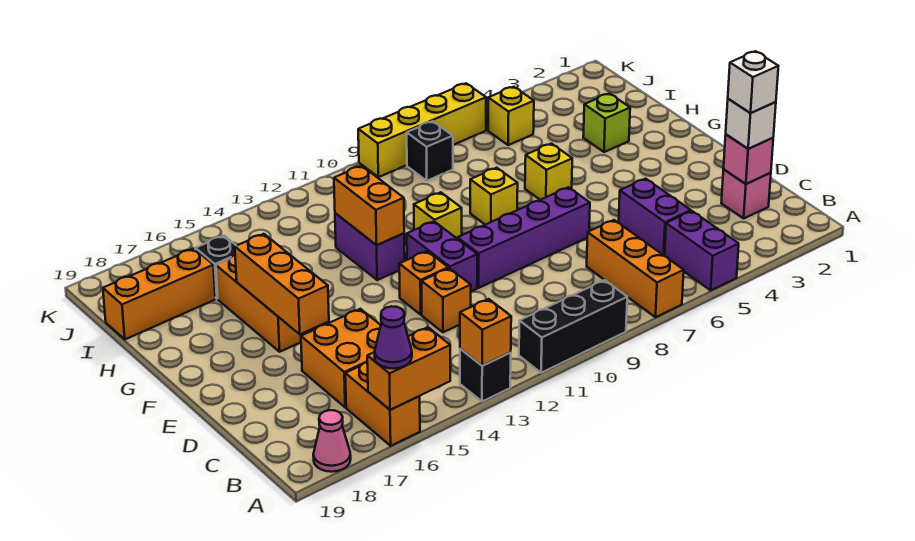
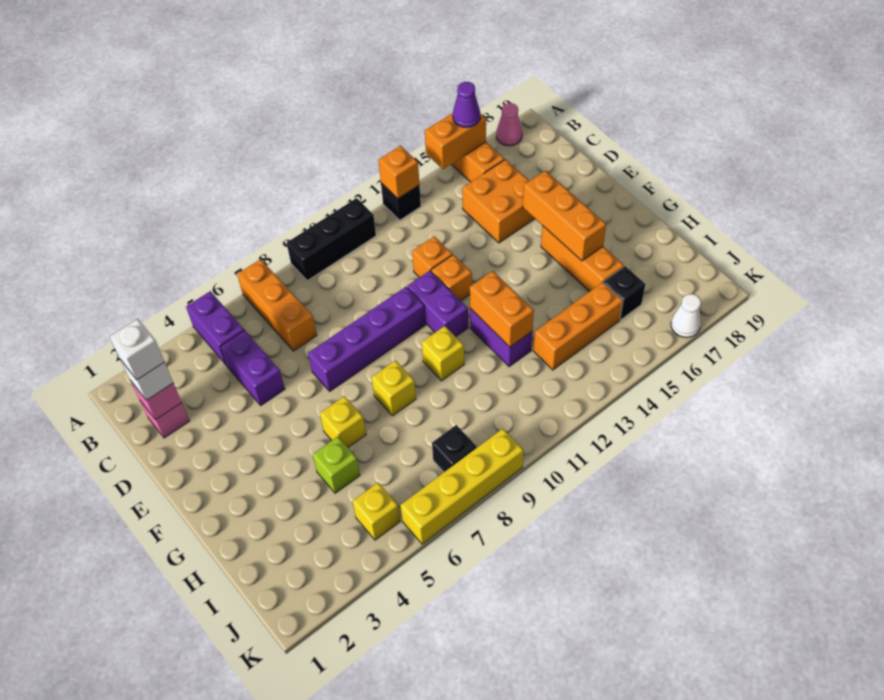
lime 1x1 brick [583,93,630,152] -> lime 1x1 brick moved to [312,437,360,493]
orange 1x3 brick [103,249,215,339] -> orange 1x3 brick moved to [533,282,623,370]
none -> white 1x1 cone [671,294,701,338]

